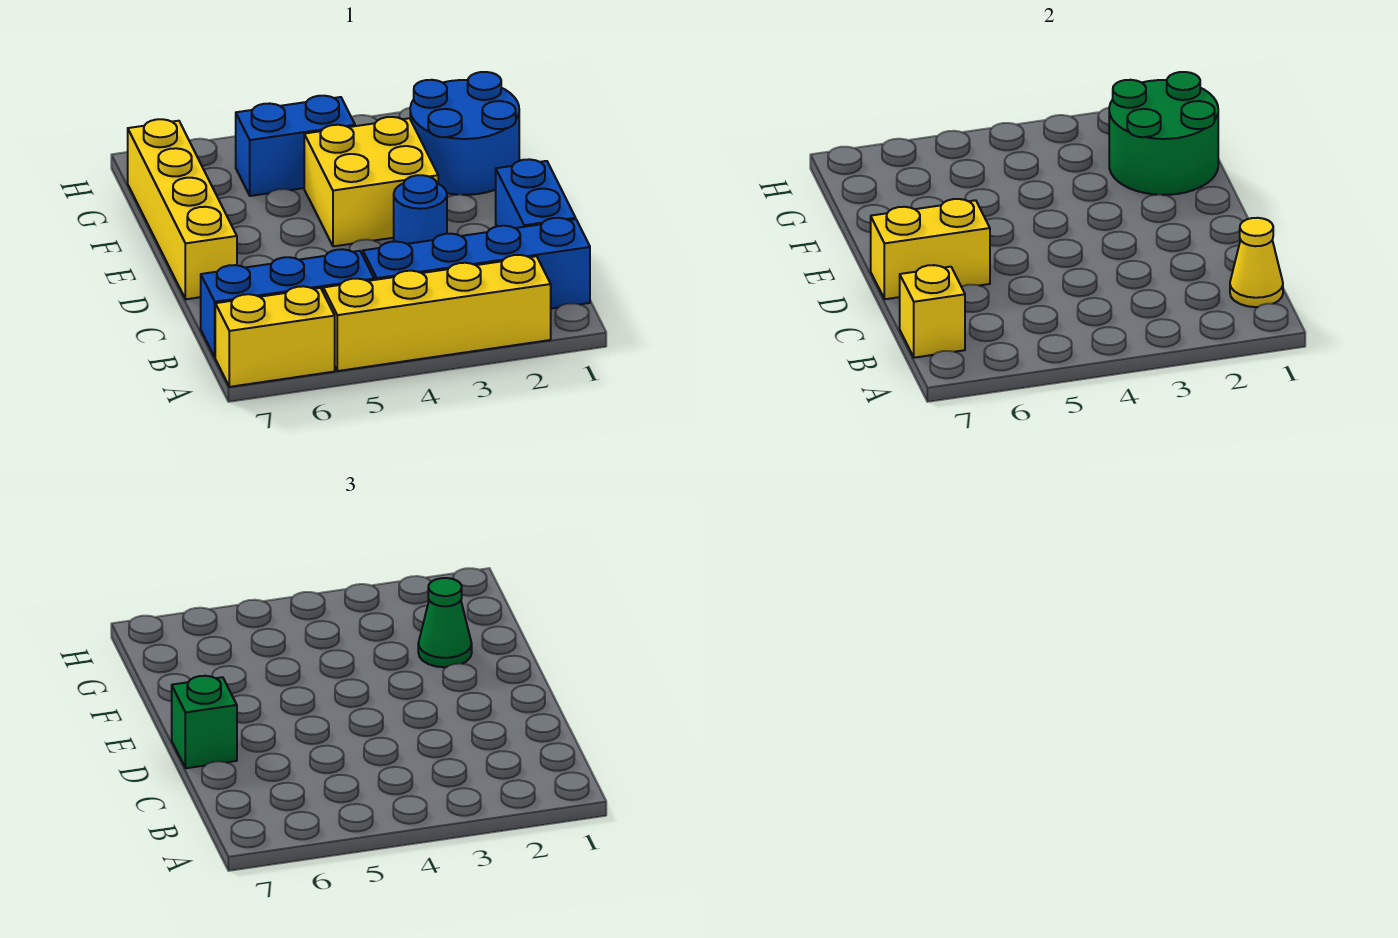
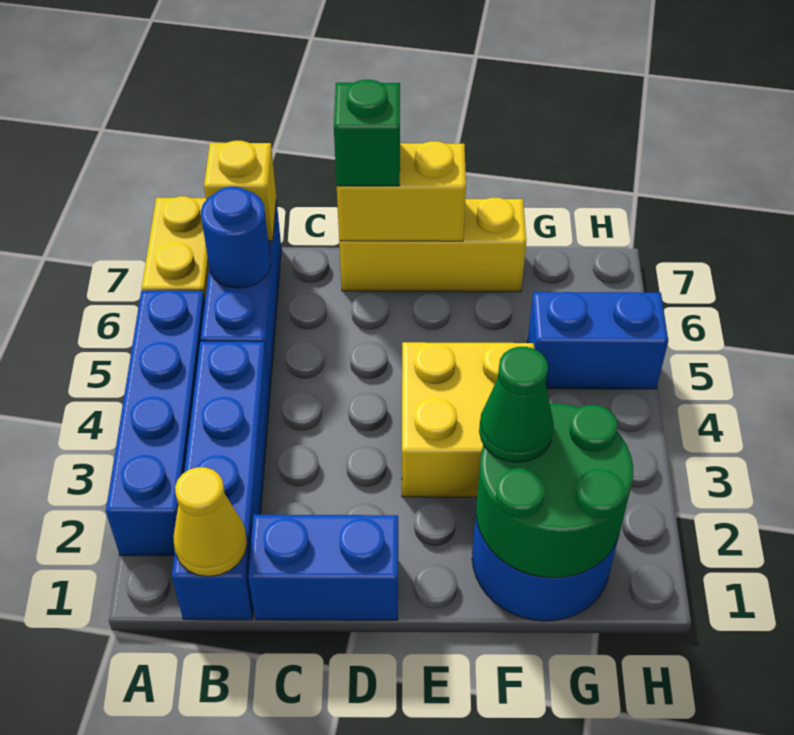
yellow 1x4 brick [323,255,551,371] -> blue 1x4 brick [106,291,205,556]
blue 1x1 round brick [394,175,447,244] -> blue 1x1 round brick moved to [201,187,271,288]
yellow 1x2 brick [871,199,990,299] -> yellow 1x2 brick turned to [337,141,466,241]
yellow 1x4 brick [128,119,237,299] -> yellow 1x3 brick [339,197,526,292]
blue 1x2 brick [236,96,355,196] -> blue 1x2 brick turned to [527,292,668,389]

